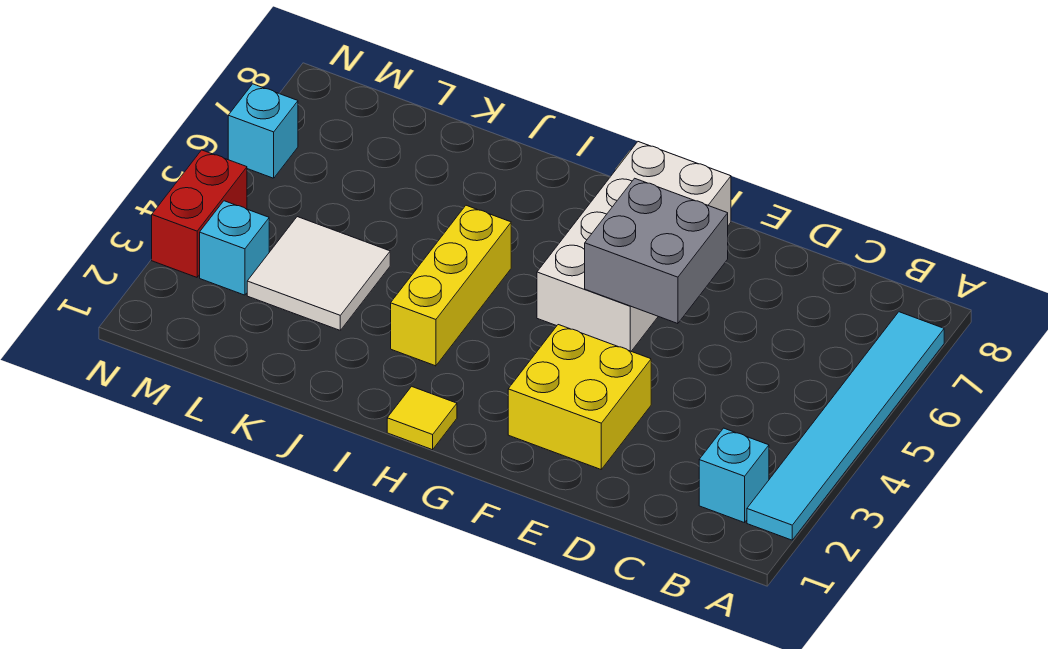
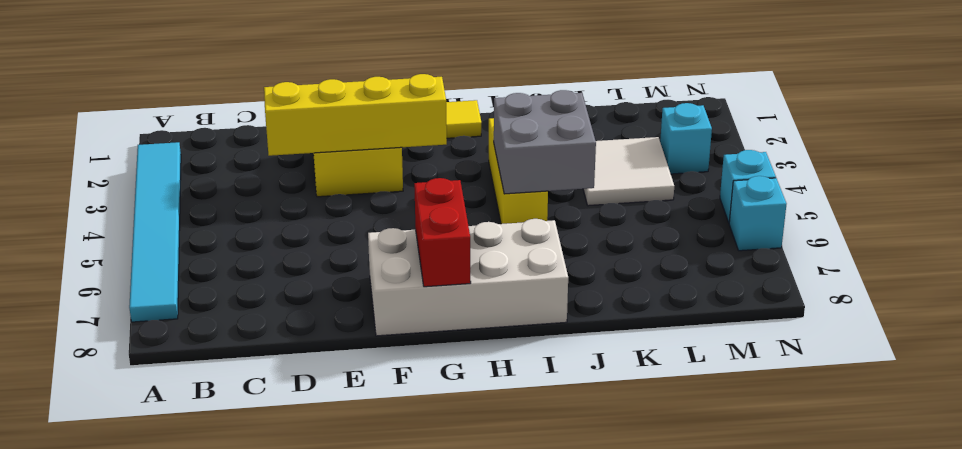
cyan 1x1 brick [699,428,769,523] -> cyan 1x1 brick moved to [720,150,776,222]
none -> yellow 1x4 brick [264,74,447,156]
grey 2x2 brick [585,178,728,324] -> grey 2x2 brick moved to [494,90,596,194]
white 2x4 brick [537,142,731,351] -> white 2x4 brick turned to [368,219,568,336]
red 1x2 brick [152,150,247,277] -> red 1x2 brick moved to [414,178,471,287]

